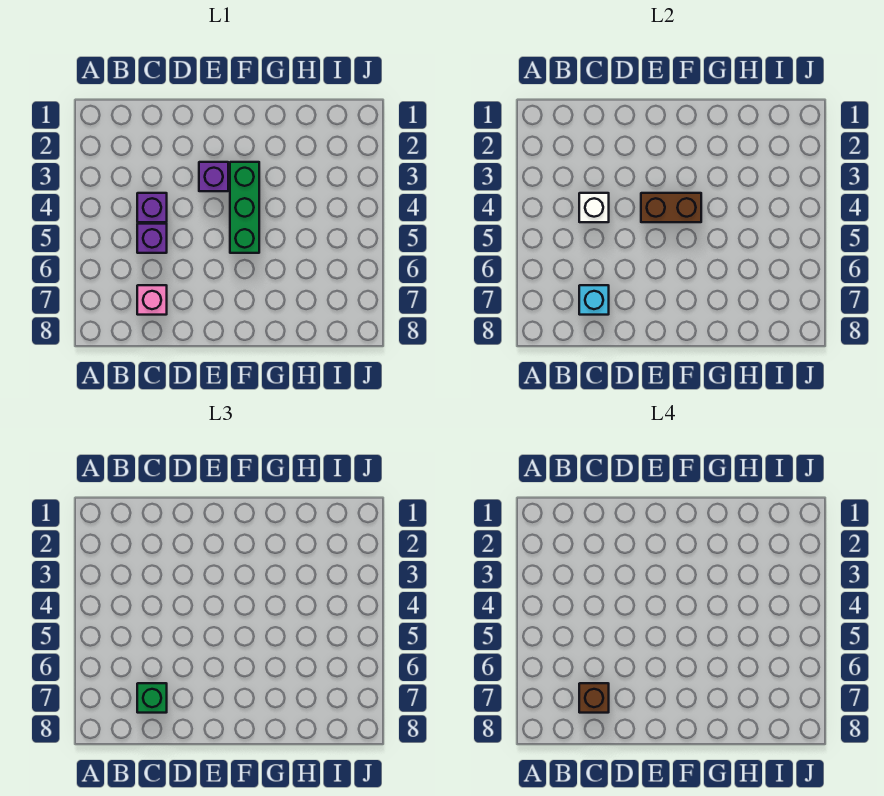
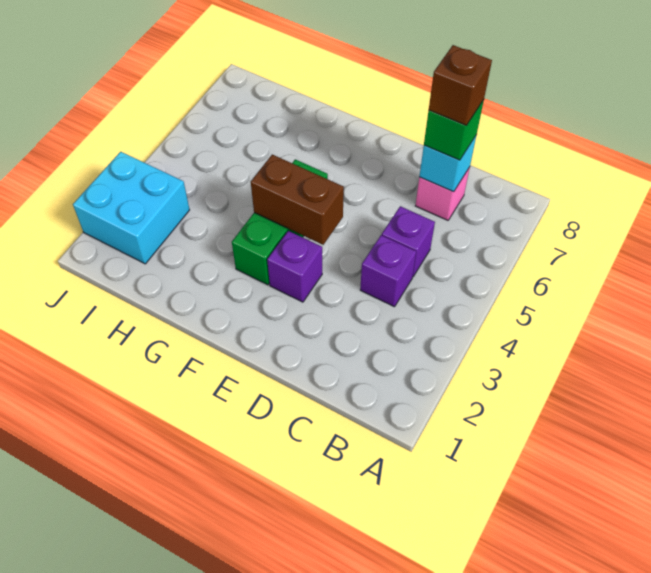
white 1x1 brick [579,193,609,222] -> none
none -> cyan 2x2 brick [73,152,190,264]

